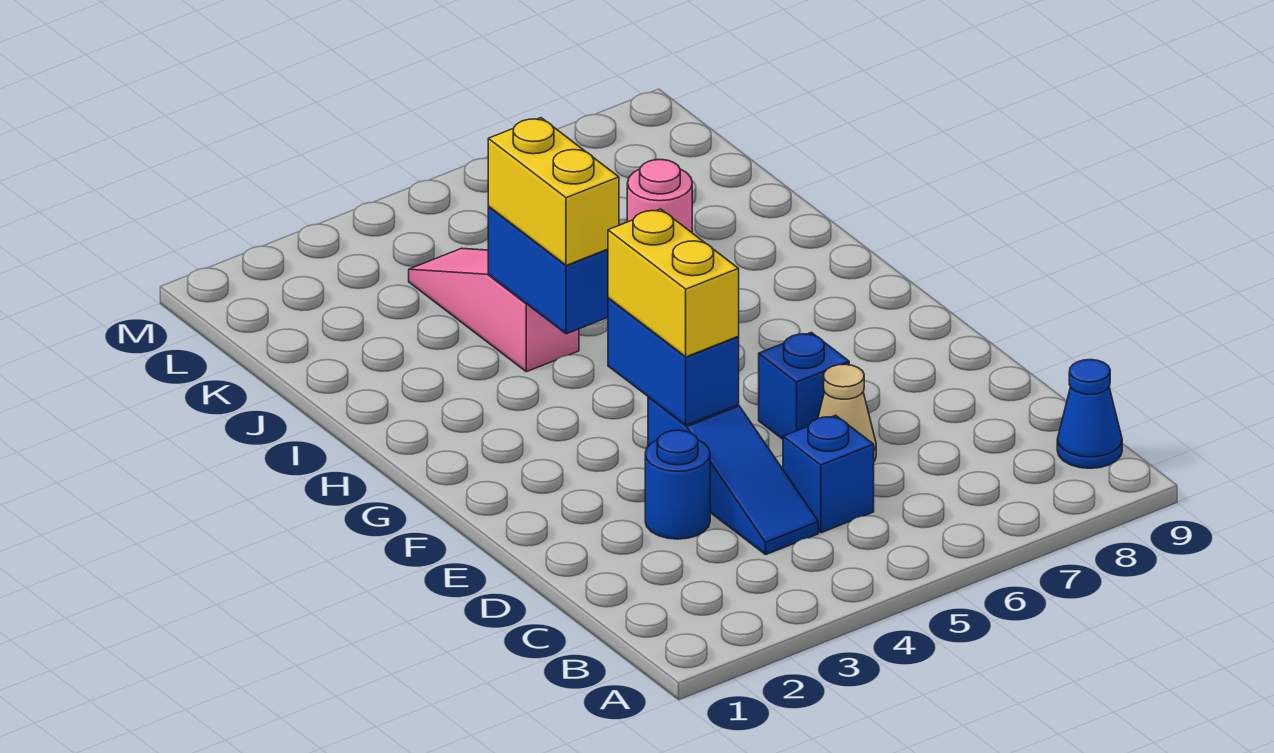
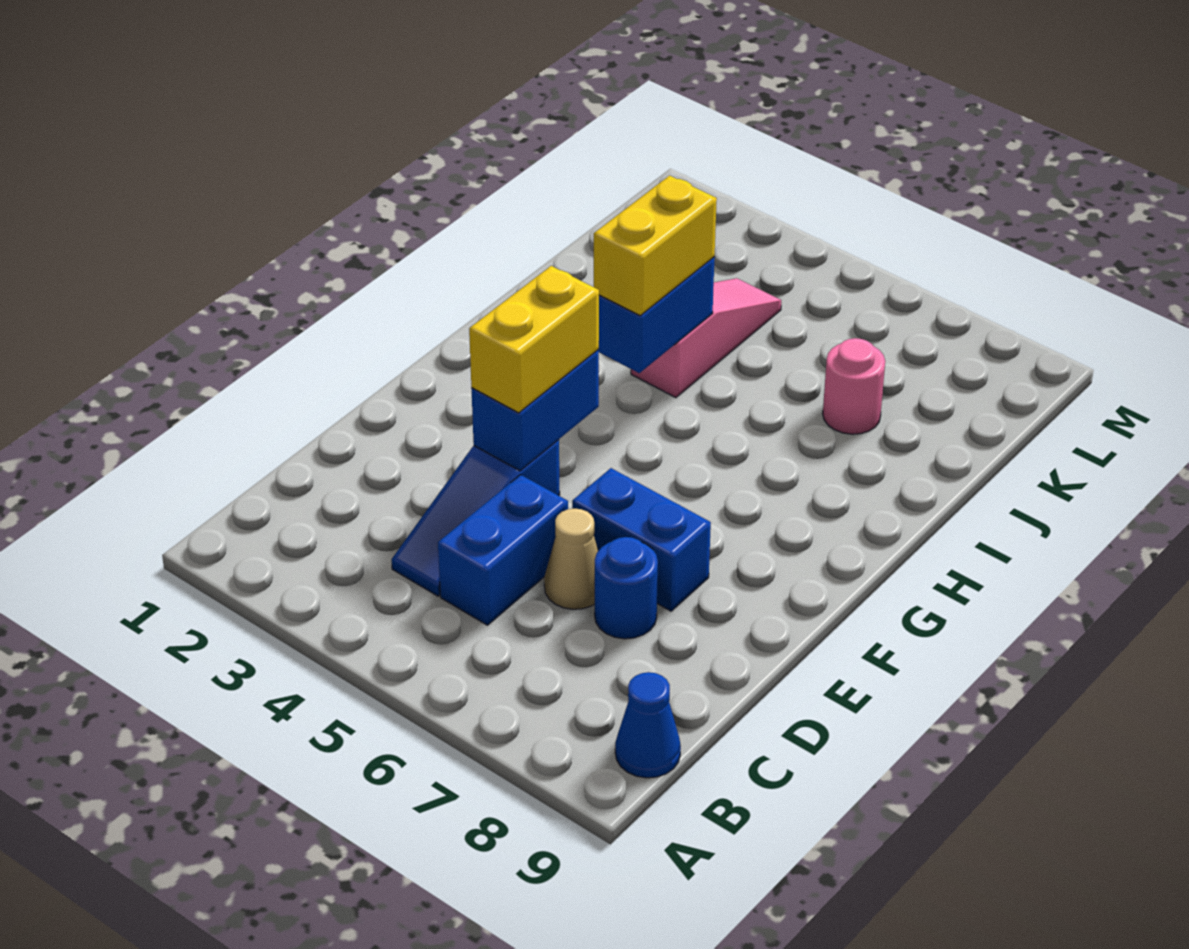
blue 1x1 brick [783,415,874,533] -> blue 1x2 brick [438,475,568,625]
blue 1x1 round brick [645,430,710,539] -> blue 1x1 round brick moved to [595,537,658,639]
blue 1x1 brick [759,332,849,439] -> blue 1x2 brick [572,468,711,611]

